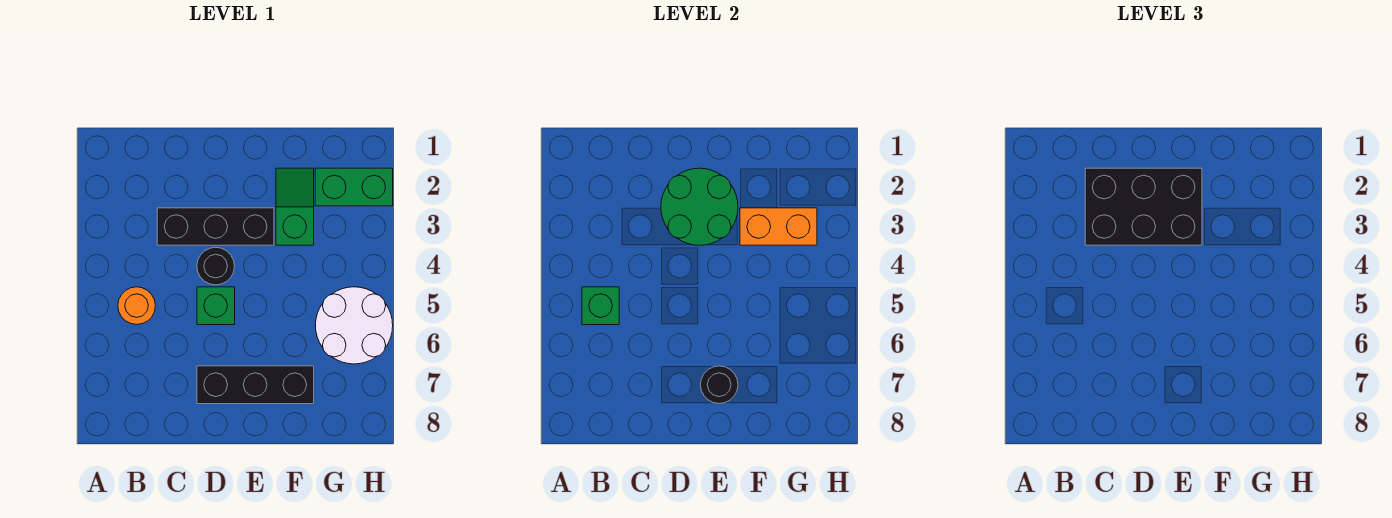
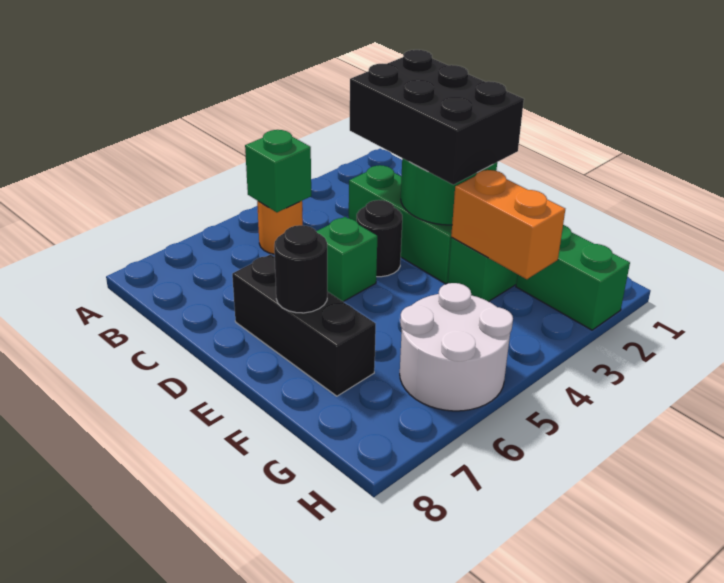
black 1x3 brick [157,208,274,245] -> green 1x3 brick [349,165,452,284]

